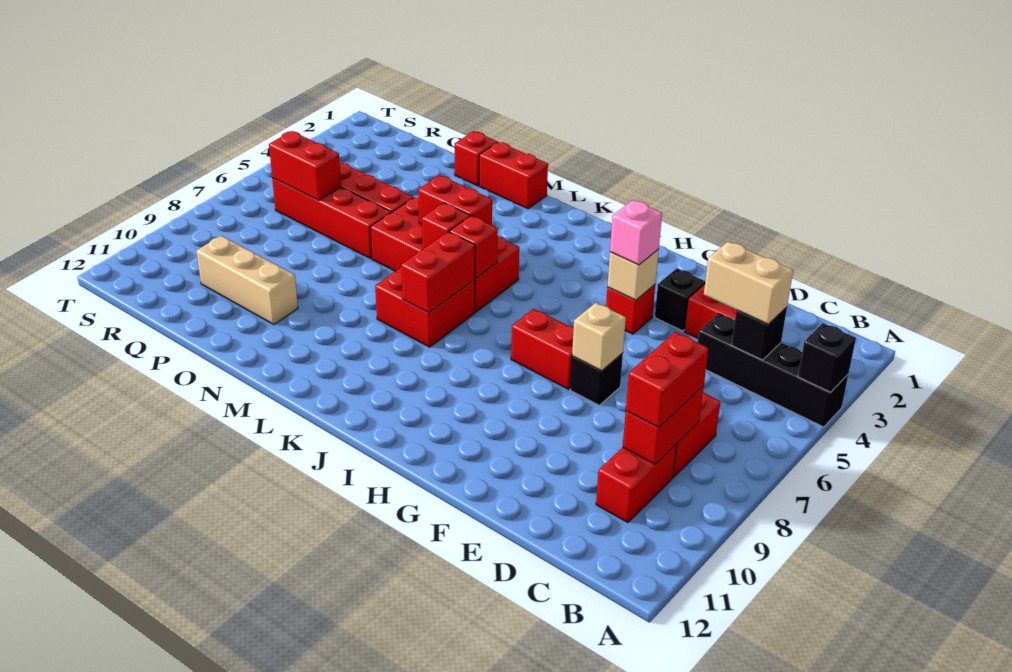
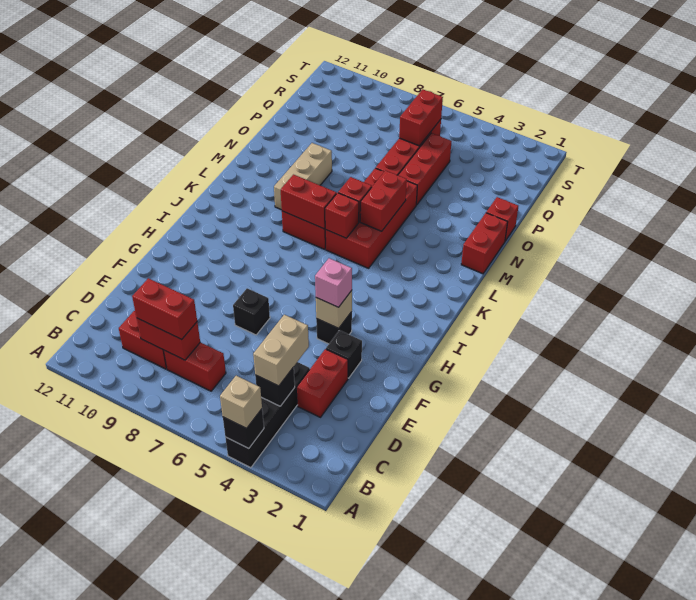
tan 1x1 brick [572,303,626,371] -> tan 1x1 brick moved to [220,376,262,428]
red 1x1 brick [606,285,655,334] -> black 1x1 brick [316,312,352,344]
red 1x2 brick [511,309,574,389] -> none
tan 1x3 brick [196,236,298,325] -> tan 1x3 brick moved to [274,143,332,210]

